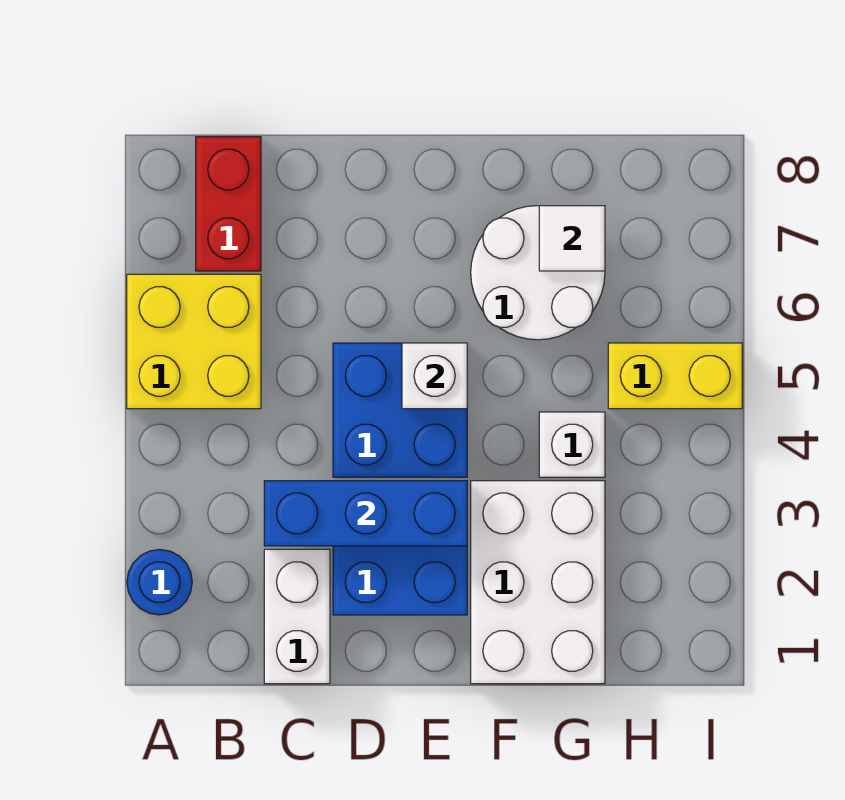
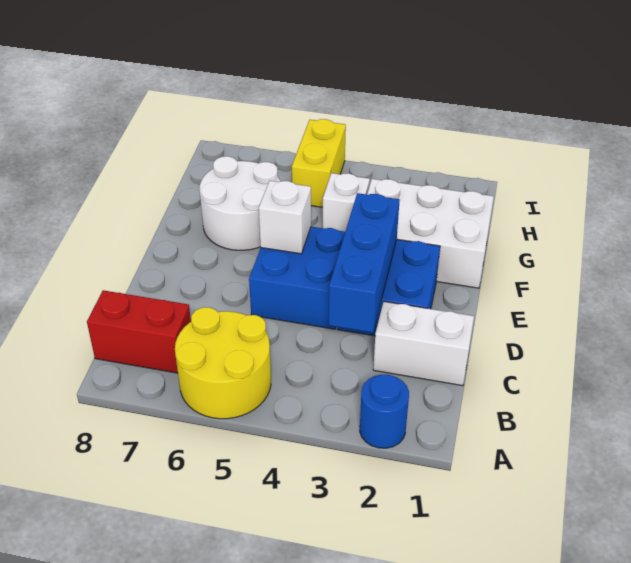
yellow 2x2 brick [127,274,261,409] -> yellow 2x2 round brick [175,307,271,419]
white 1x1 tile [539,206,605,271] -> none

